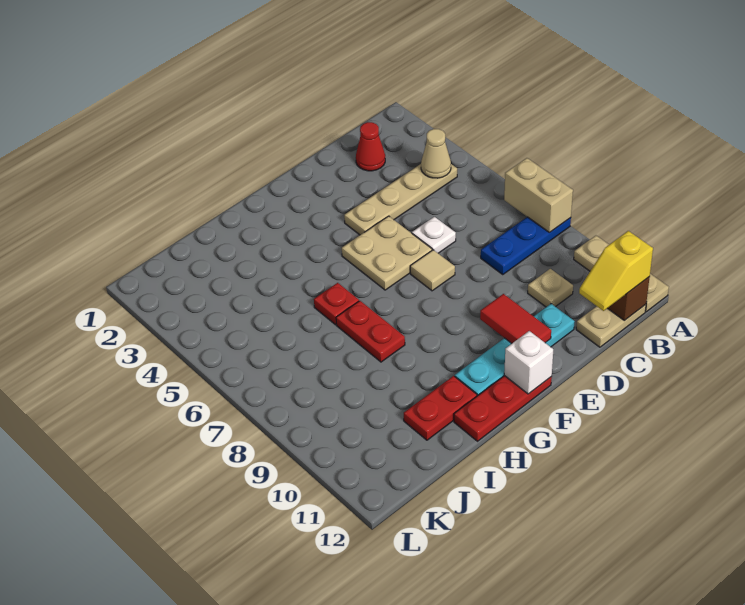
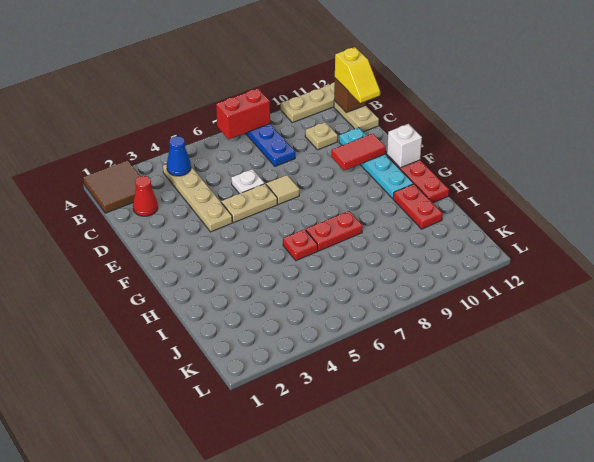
none -> brown 2x2 tile [83,160,140,213]
tan 1x2 brick [504,158,573,233] -> red 1x2 brick [216,89,270,139]
tan 1x1 cone [421,129,451,178] -> blue 1x1 cone [167,136,191,176]
tan 2x2 plate [342,216,432,290] -> tan 1x2 plate [221,184,277,223]

